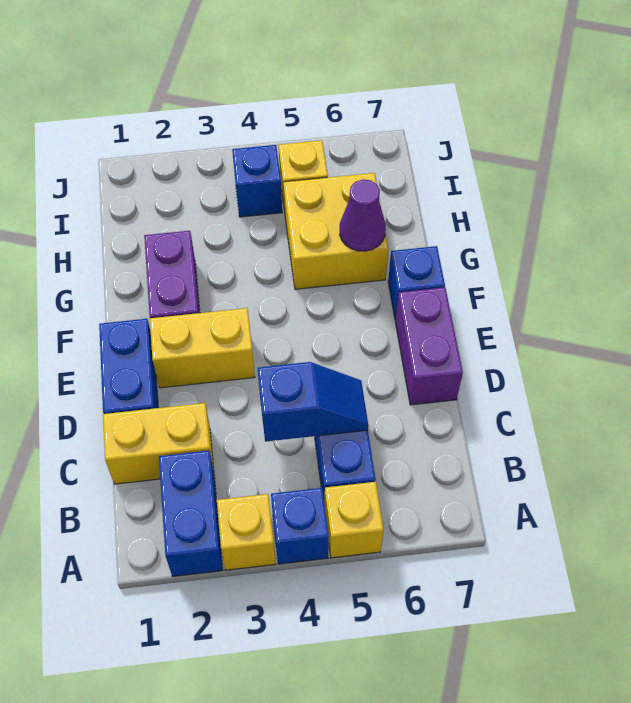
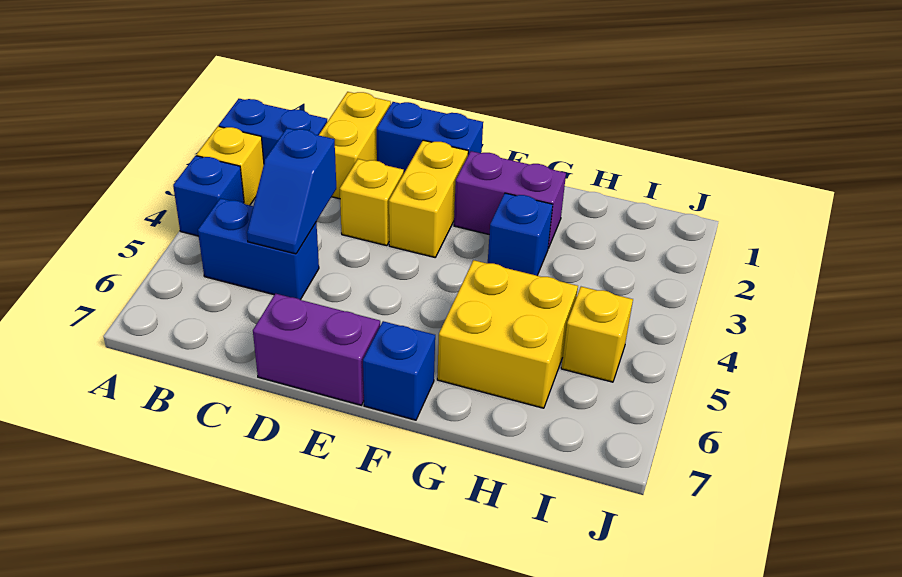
yellow 1x1 brick [325,482,384,558] -> yellow 1x1 brick moved to [340,159,404,246]
purple 1x1 cone [340,179,386,251] -> none
blue 1x1 brick [232,145,282,217] -> blue 1x1 brick moved to [488,193,553,276]

